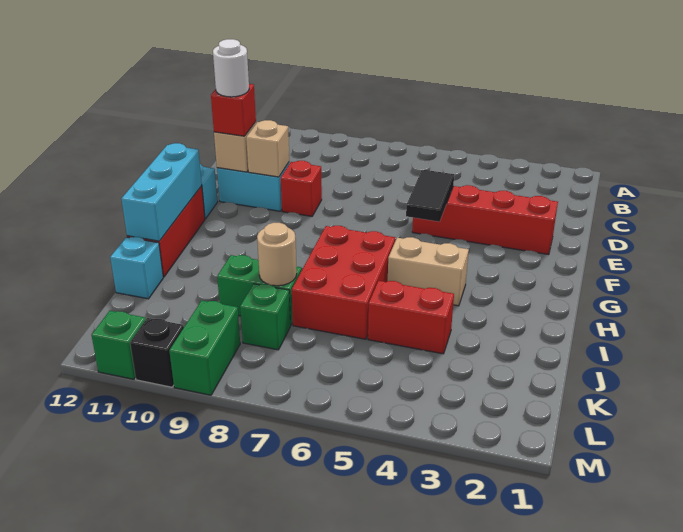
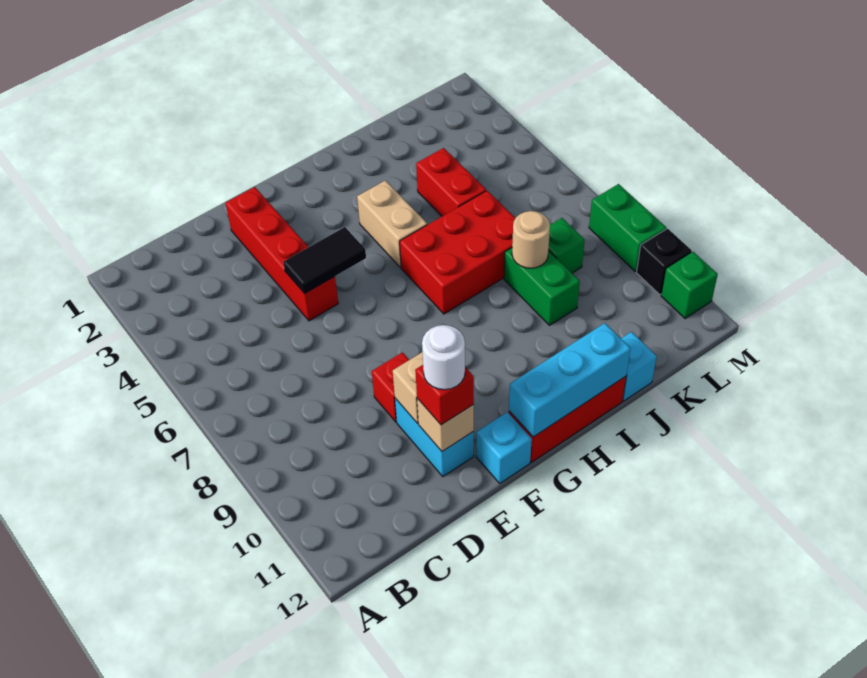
green 1x2 brick [169,300,240,395] -> green 1x2 brick turned to [589,184,666,271]

